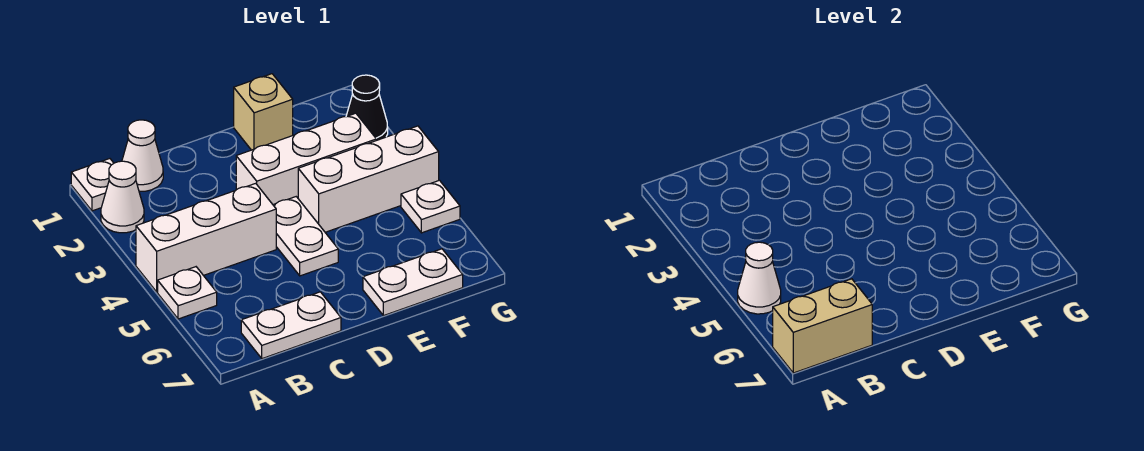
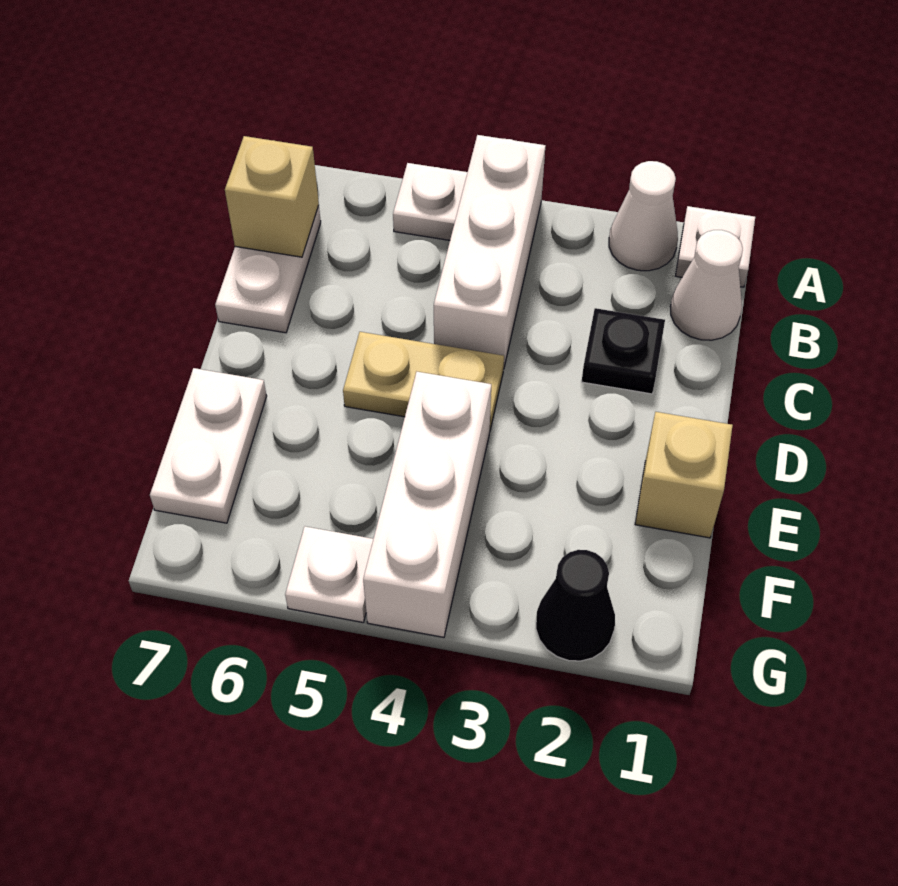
white 1x1 cone [738,242,781,314] -> none
tan 1x2 brick [773,279,872,373] -> tan 1x1 brick [225,136,319,257]
none -> black 1x1 plate [582,308,665,394]
white 1x3 brick [236,113,376,204] -> none
white 1x2 plate [273,197,338,276] -> tan 1x2 plate [343,332,504,429]

